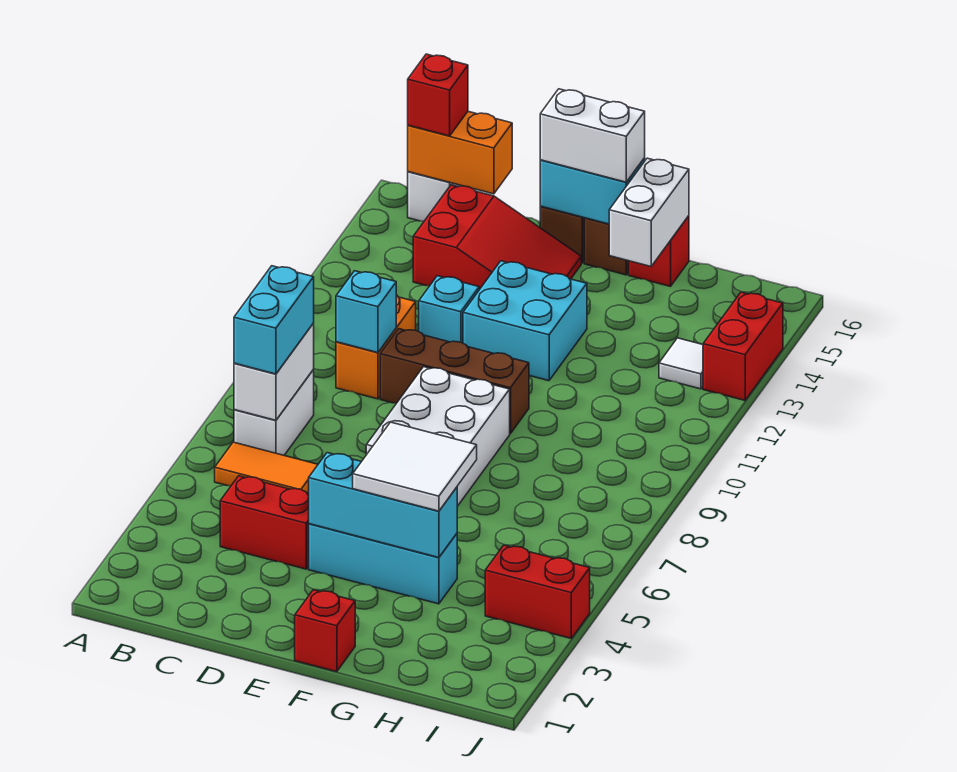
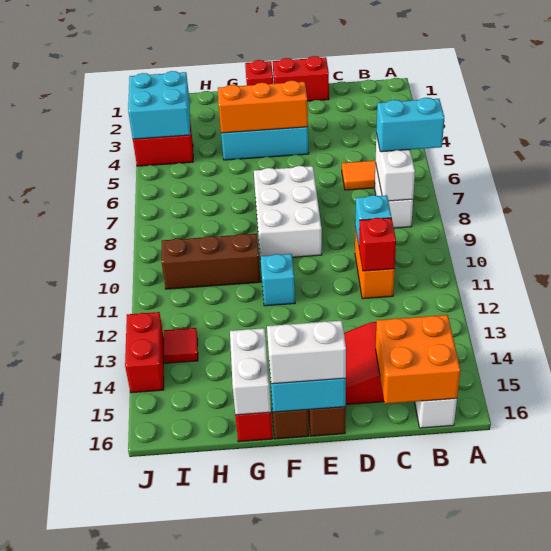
cyan 1x2 brick [234,266,314,374] -> cyan 1x2 brick turned to [376,98,444,152]
orange 1x2 brick [408,112,512,194] -> orange 2x2 brick [376,315,460,404]
red 1x1 brick [408,54,468,136] -> red 1x1 brick moved to [359,218,396,271]
red 1x2 brick [220,476,309,569] -> red 1x2 brick moved to [273,56,329,101]
brown 1x3 brick [380,329,529,434] -> brown 1x3 brick moved to [162,234,261,289]
cyan 1x1 brick [419,276,479,343] -> cyan 1x1 brick moved to [260,254,295,306]
cyan 1x3 brick [309,453,457,558] -> orange 1x3 brick [218,81,308,133]
cyan 2x2 brick [463,261,587,381] -> cyan 2x2 brick moved to [128,71,190,139]
white 2x2 tile [353,422,477,511] -> none
white 1x1 tile [659,338,703,389] -> red 1x1 tile [164,328,198,363]

